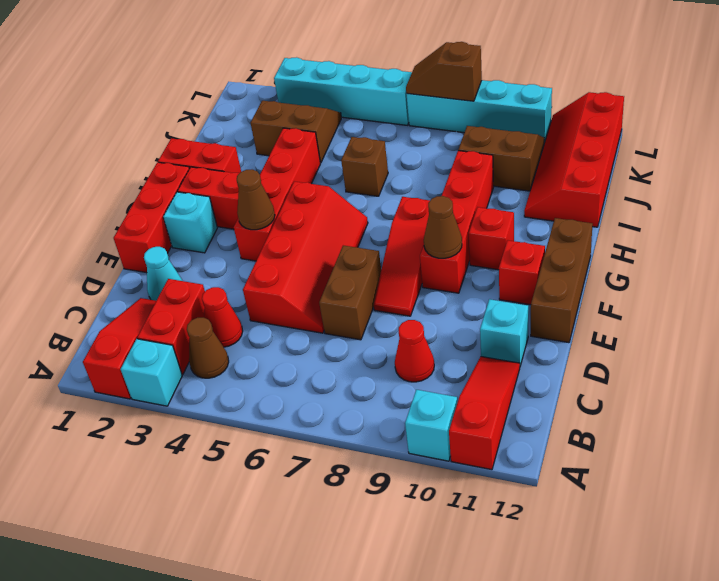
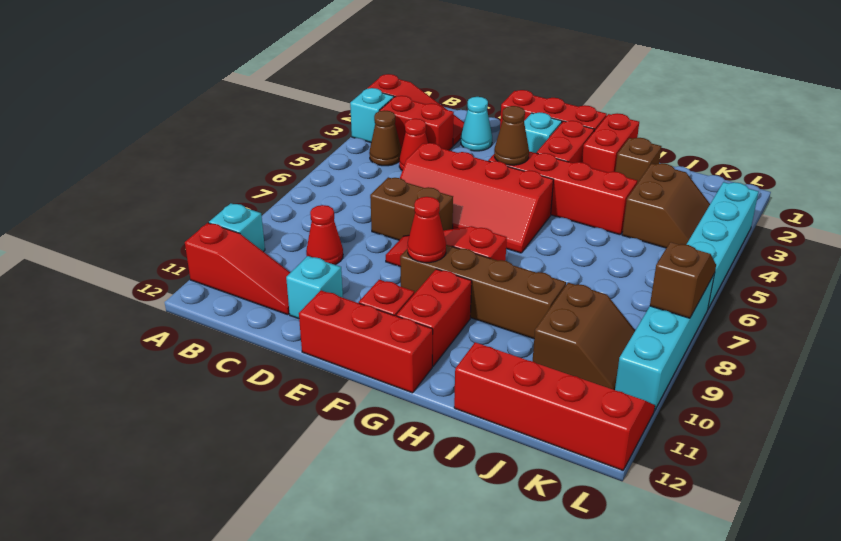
brown 1x3 brick [531,218,592,343] -> red 1x3 brick [299,290,433,393]
red 1x4 brick [420,151,494,293] -> brown 1x4 brick [400,245,566,339]
brown 1x1 cone [424,196,462,258] -> red 1x1 cone [407,197,446,263]
red 1x1 brick [469,207,514,270] -> red 1x2 brick [397,269,472,366]
brown 1x1 brick [341,137,388,196] -> brown 1x1 brick moved to [615,138,661,183]

